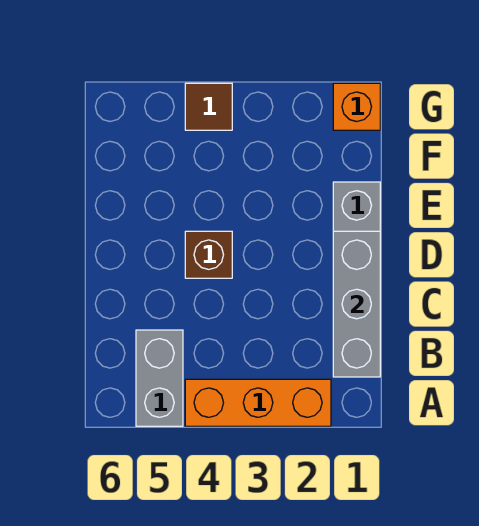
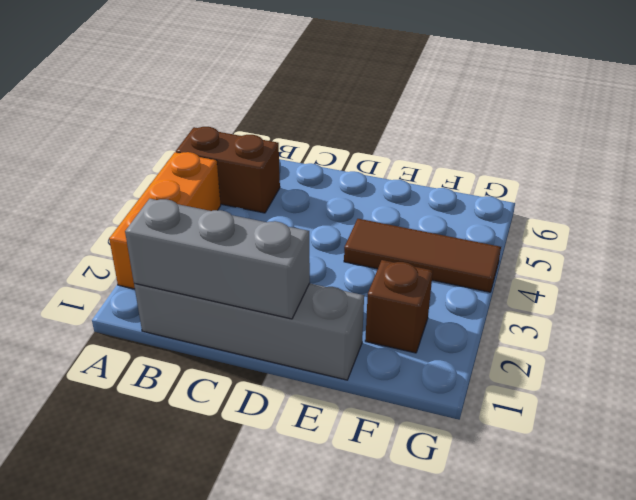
grey 1x2 brick [136,330,183,426] -> brown 1x2 brick [176,127,280,213]
brown 1x1 brick [185,231,232,278] -> brown 1x1 brick moved to [365,260,433,353]
orange 1x1 brick [333,83,380,130] -> none
brown 1x1 tile [185,83,232,130] -> brown 1x3 tile [344,219,501,292]

